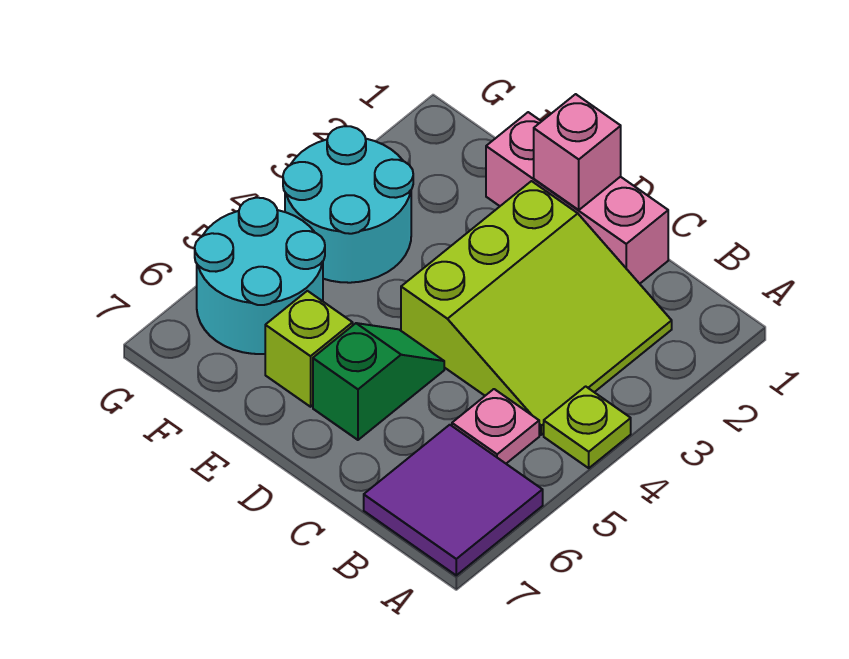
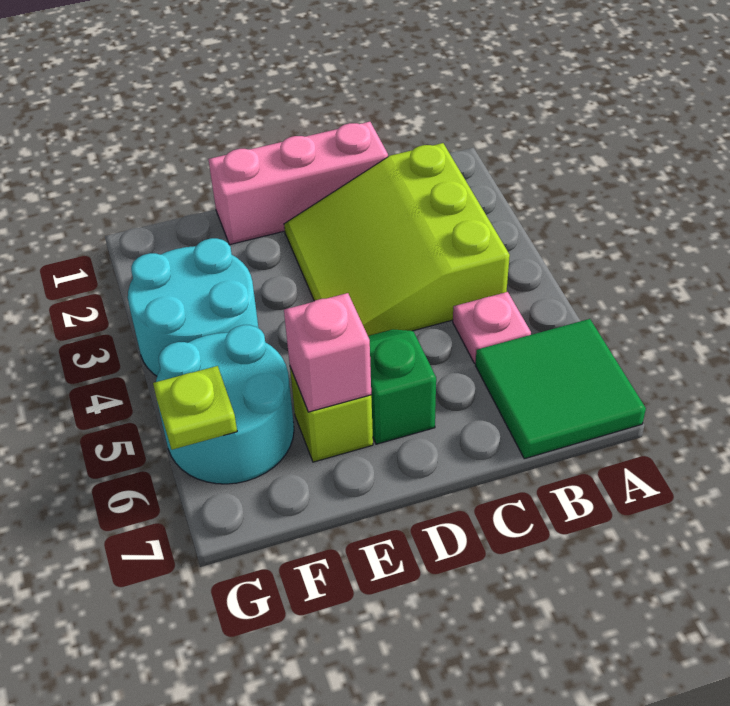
lime 1x1 plate [544,386,631,468] -> lime 1x1 plate moved to [153,366,237,450]
purple 2x2 tile [364,425,543,575] -> green 2x2 tile [475,319,646,459]
lime 3x3 slope [401,181,672,435] -> lime 3x3 slope turned to [284,143,510,336]
pink 1x1 brick [534,94,621,210] -> pink 1x1 brick moved to [284,293,371,412]

